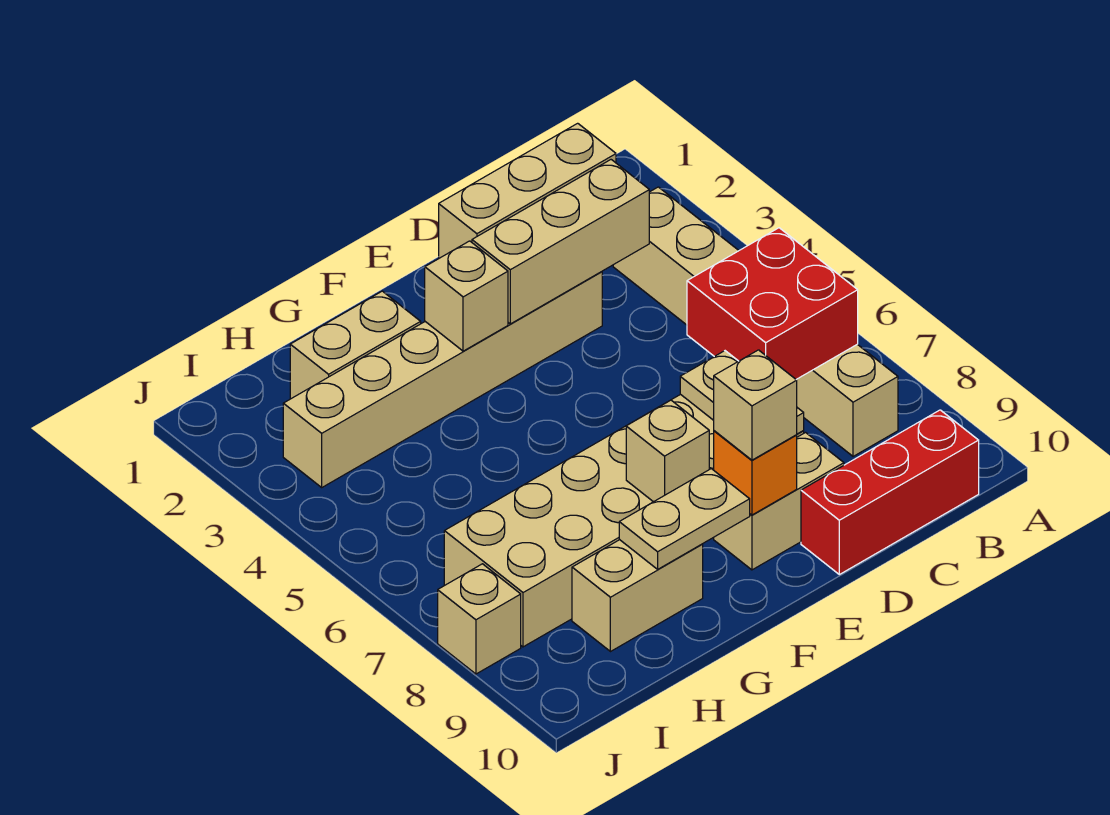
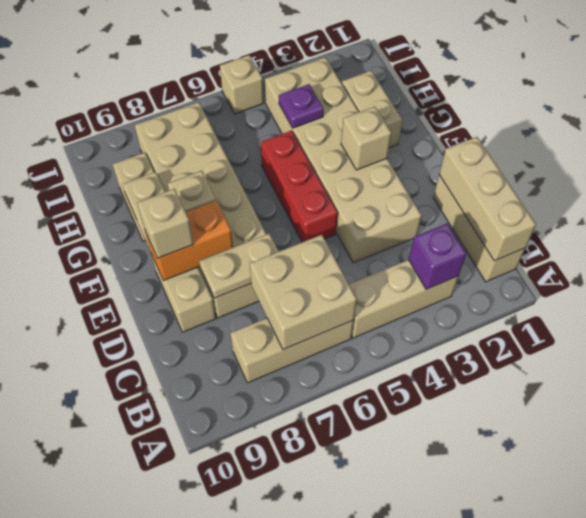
none -> purple 1x1 brick [409,223,466,289]
red 2x2 brick [687,228,858,379] -> tan 2x2 brick [250,235,357,349]
red 1x3 brick [801,410,979,574] -> red 1x3 brick moved to [261,131,338,242]
tan 1x3 brick [472,160,649,324] -> tan 1x3 brick moved to [439,137,536,261]
tan 1x6 brick [283,272,602,487] -> tan 2x6 brick [265,57,422,263]
orange 1x1 brick [714,431,797,515] -> orange 1x2 brick [145,201,233,281]
none -> purple 1x1 plate [279,84,324,128]
tan 1x1 brick [438,564,521,674] -> tan 1x1 brick moved to [220,55,264,114]

